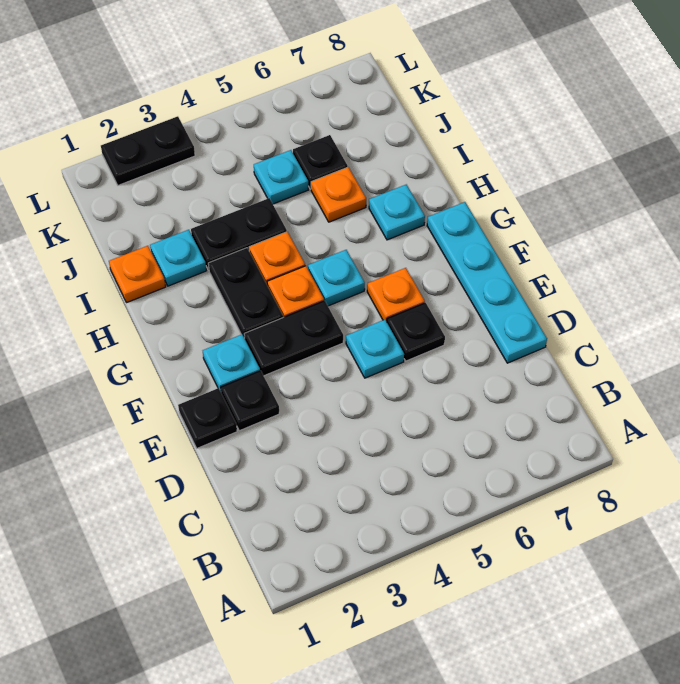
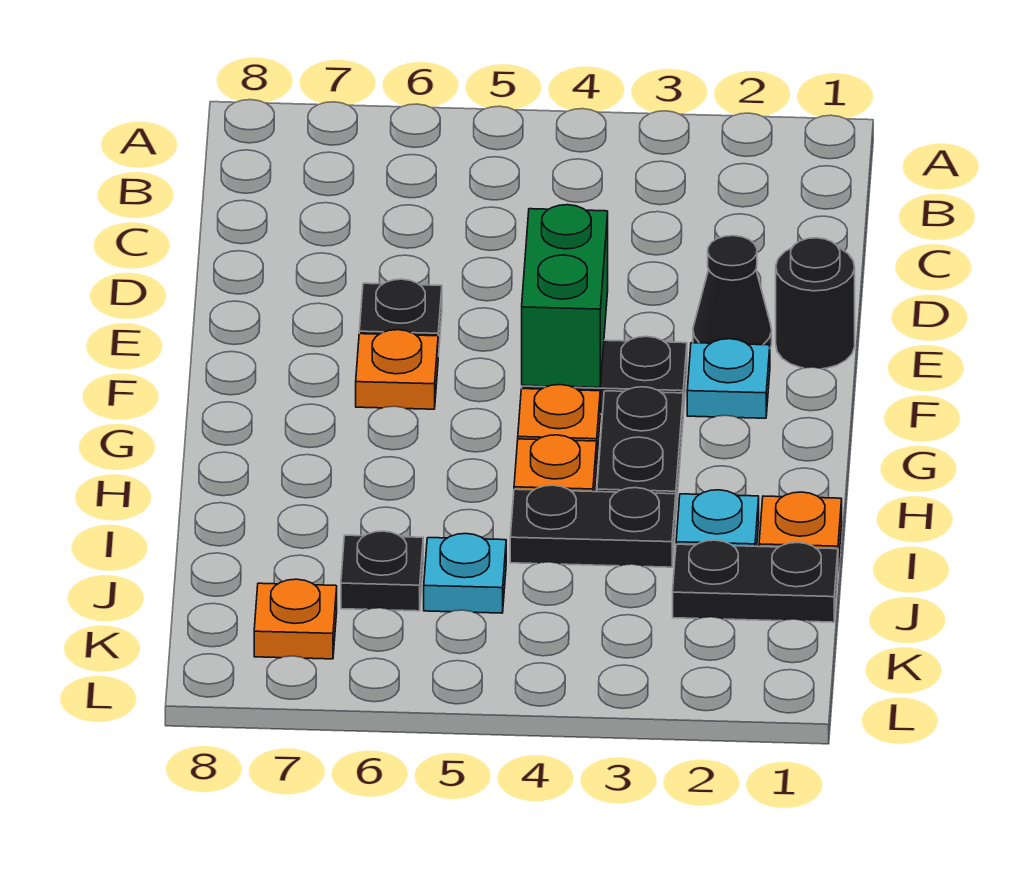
cyan 1x4 plate [427,202,547,363] -> none
black 1x1 plate [178,388,237,448] -> black 1x1 round brick [776,238,855,369]
black 1x1 plate [221,371,279,431] -> black 1x1 cone [693,236,772,348]
none -> green 1x2 brick [522,205,608,388]
cyan 1x1 plate [346,320,404,378] -> none
cyan 1x1 plate [308,250,365,306] -> none
cyan 1x1 plate [369,185,425,240] -> none
orange 1x1 plate [311,167,366,222] -> orange 1x1 plate moved to [254,579,337,659]
black 1x2 plate [101,116,195,185] -> black 1x2 plate moved to [673,540,838,622]

